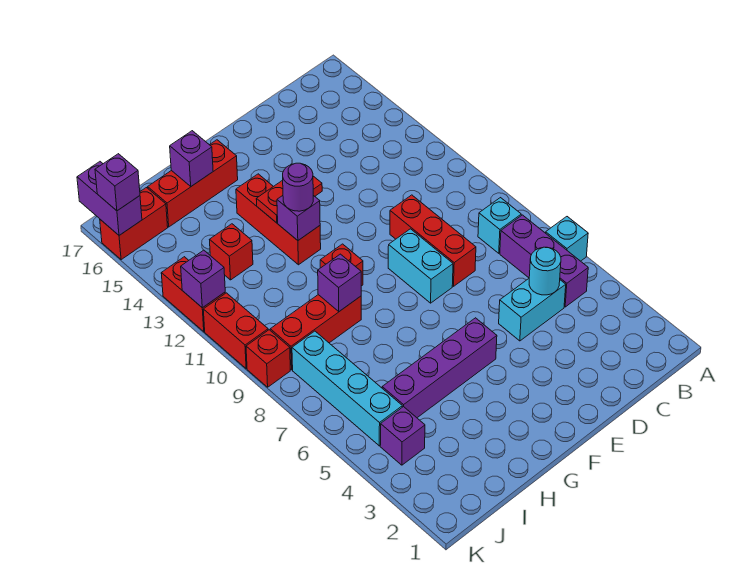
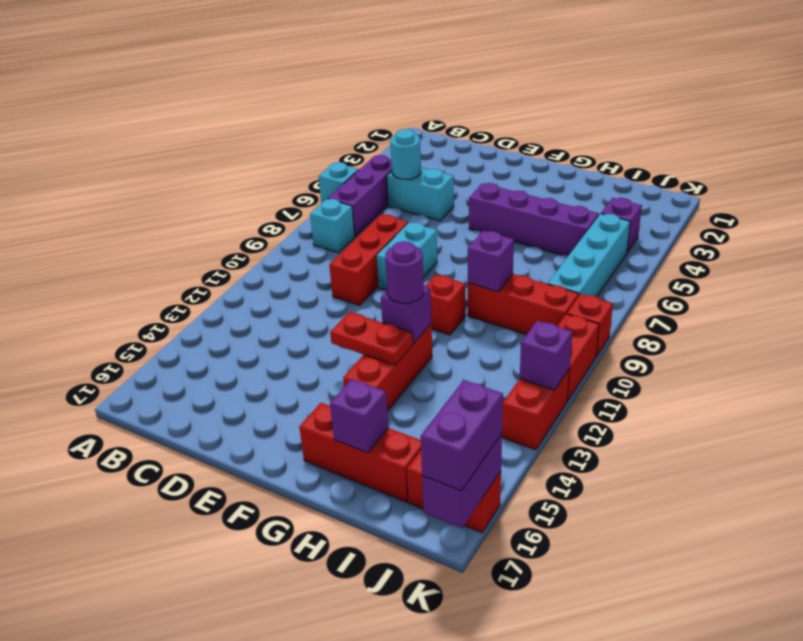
red 1x1 brick [210,224,253,280] -> none
purple 1x1 brick [95,154,140,211] -> purple 1x2 brick [421,380,503,491]

